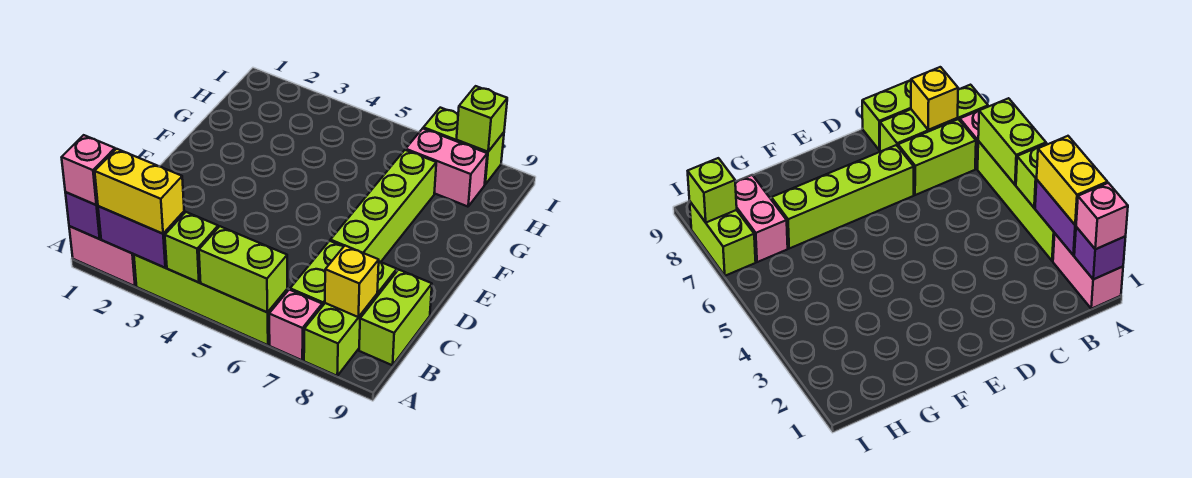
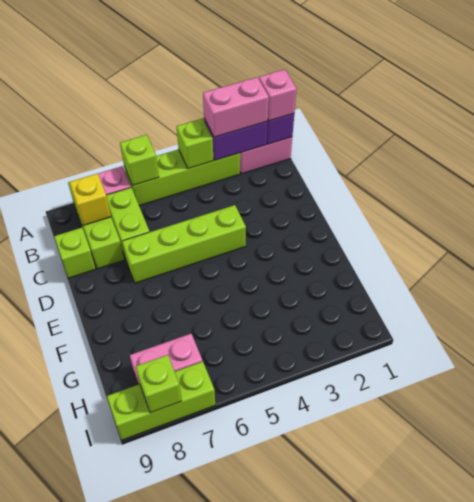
yellow 1x2 brick [95,149,184,234] -> pink 1x2 brick [203,77,269,137]
lime 1x2 brick [199,226,287,312] -> lime 1x1 brick [120,135,159,186]
lime 1x2 brick [359,270,432,365] -> lime 1x1 brick [54,228,96,278]
lime 1x4 brick [330,150,436,262] -> lime 1x4 brick turned to [122,205,246,283]
lime 1x2 brick [423,108,504,184] -> lime 1x3 brick [107,362,215,440]

